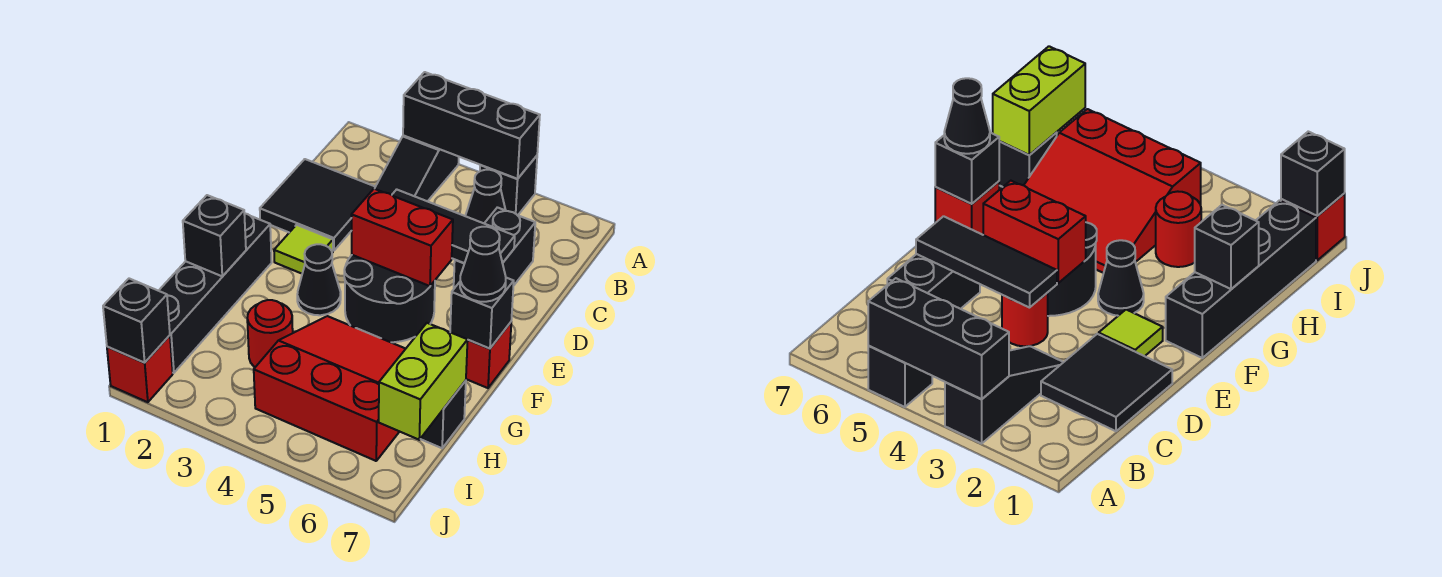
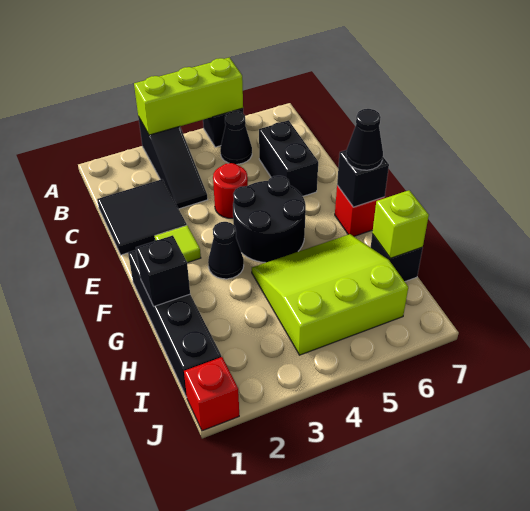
black 1x3 brick [403,72,540,179] -> lime 1x3 brick [134,57,243,135]
black 1x3 tile [392,189,515,263] -> none
red 1x2 brick [351,189,453,286] -> none
red 3x3 slope [254,316,405,461] -> lime 3x3 slope [252,234,408,355]
red 1x1 round brick [247,300,293,367] -> none
lime 1x2 brick [379,323,468,440] -> lime 1x1 brick [372,190,429,258]
black 1x1 brick [103,279,170,363] -> none

